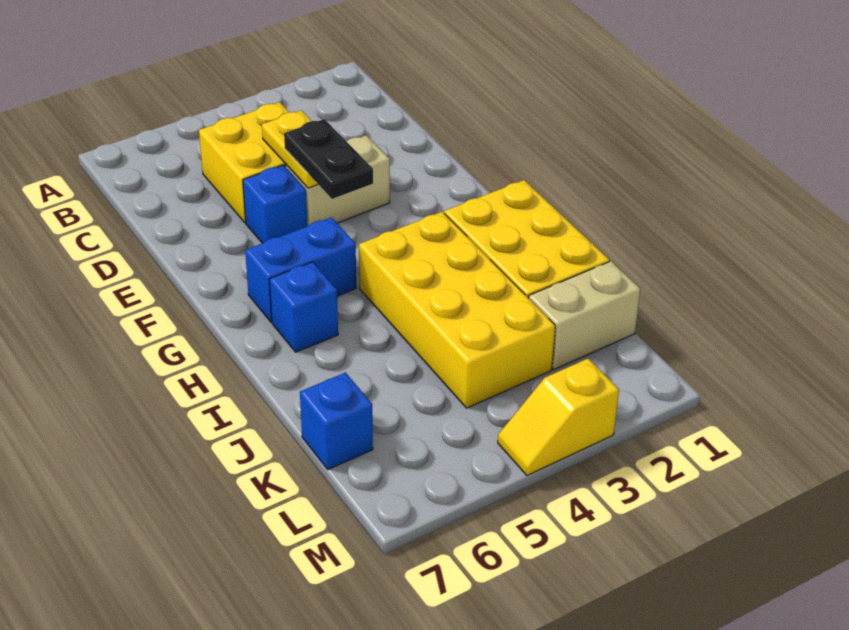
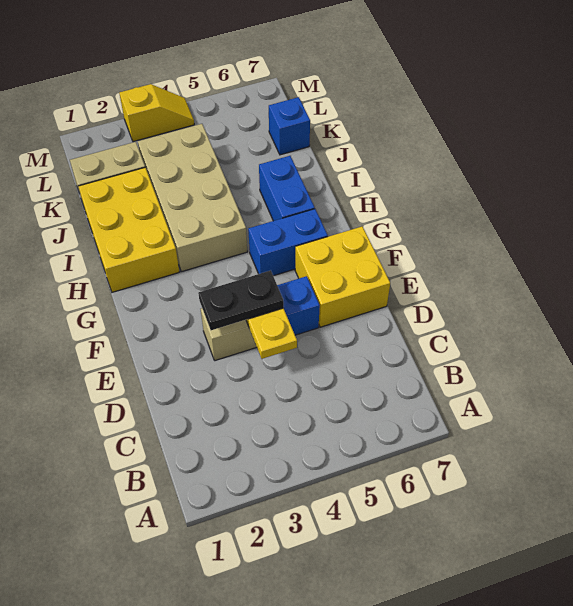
yellow 2x2 brick [199,102,289,223] -> yellow 2x2 brick moved to [295,227,390,327]
black 1x2 plate [284,119,373,199] -> black 1x2 plate turned to [198,270,284,330]
yellow 2x4 brick [359,212,555,408] -> tan 2x4 brick [138,124,247,272]
blue 1x1 brick [269,262,338,352] -> blue 1x2 brick [259,156,315,221]

